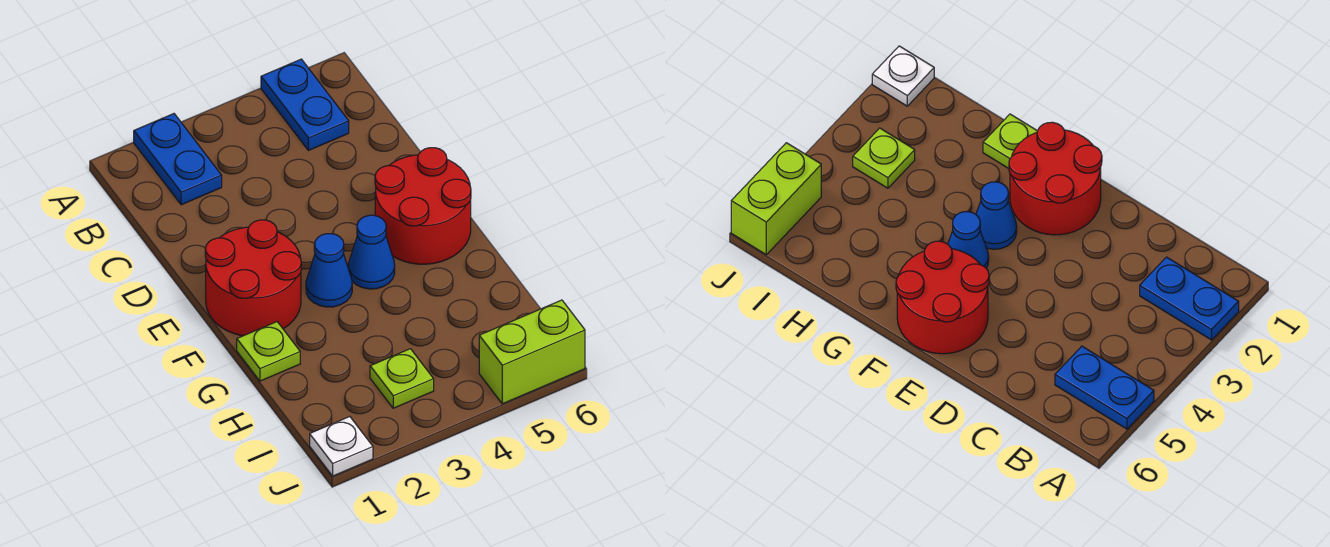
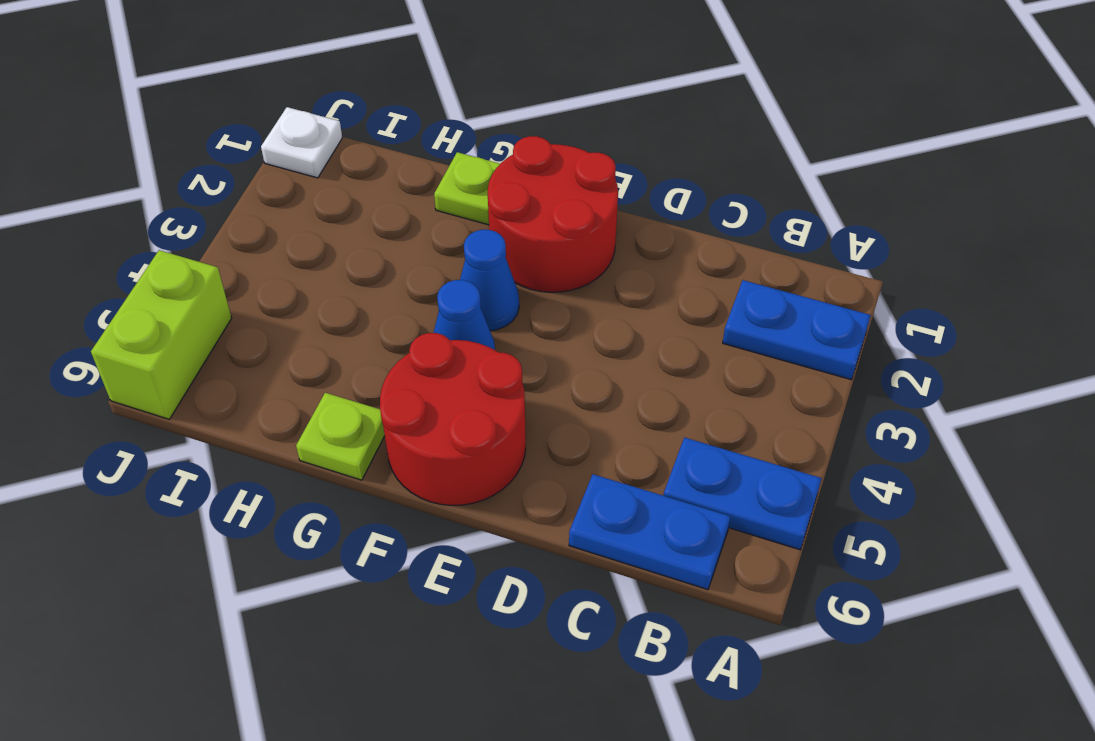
none -> blue 1x2 plate [569,474,731,590]
lime 1x1 plate [370,349,434,408] -> lime 1x1 plate moved to [296,393,385,480]

